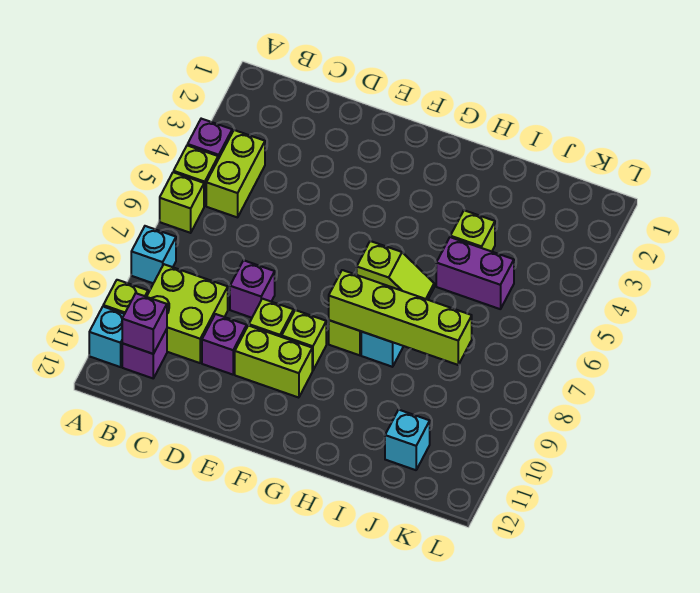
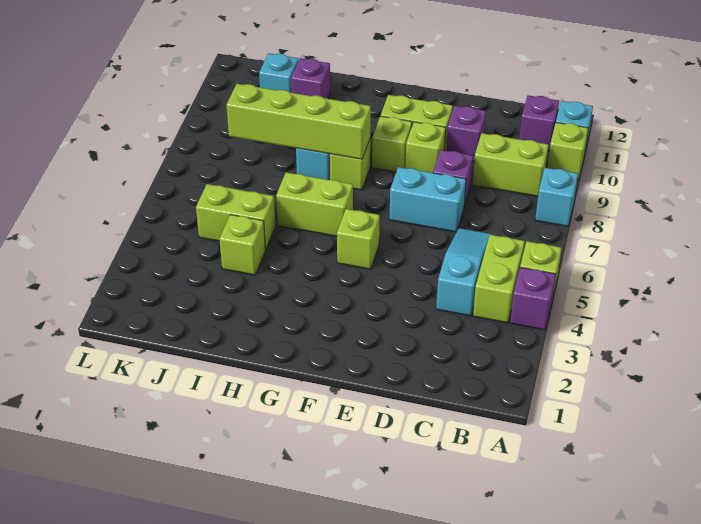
lime 1x1 brick [160,172,204,233] -> lime 1x1 brick moved to [337,209,380,269]
lime 2x2 brick [147,264,228,363] -> lime 1x2 brick [473,133,548,196]
purple 1x1 brick [122,293,167,354] -> purple 1x1 brick moved to [291,58,330,99]
none -> cyan 1x3 slope [436,228,492,316]
none -> cyan 1x2 brick [389,167,466,232]
lime 1x2 slope [357,241,434,300] -> lime 1x2 brick [276,173,353,236]
purple 1x2 brick [436,237,514,309] -> lime 1x2 brick [196,184,276,250]

